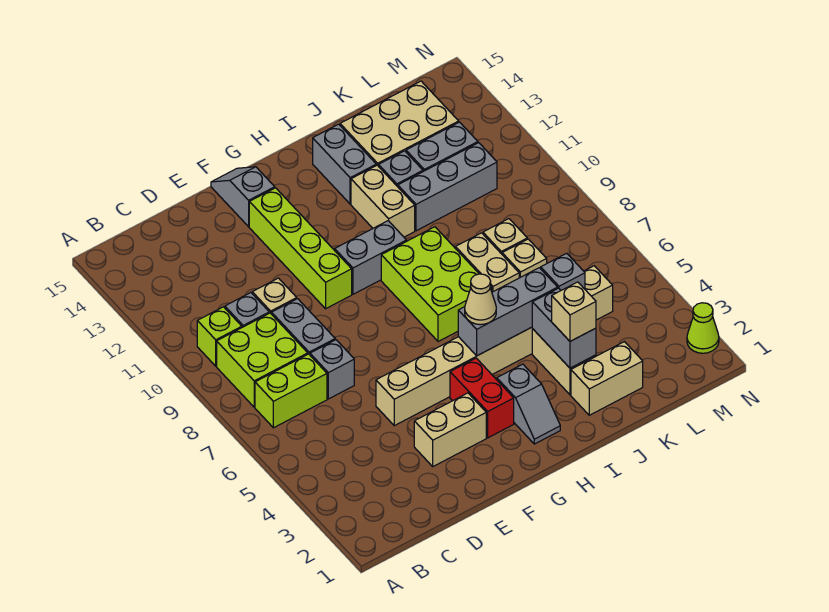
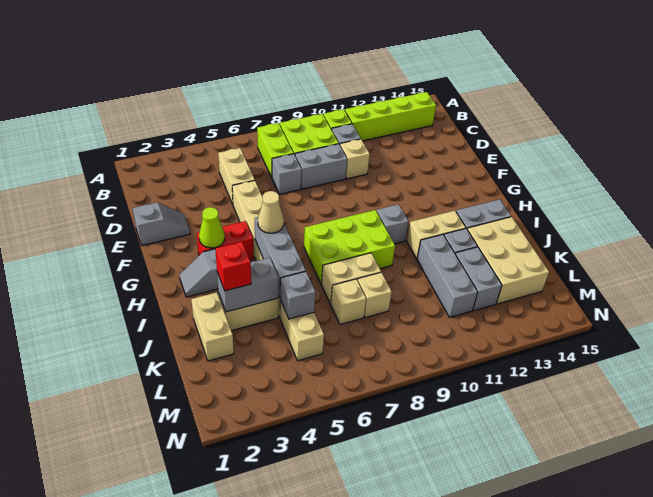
tan 1x2 brick [414,393,486,466] -> tan 1x2 brick moved to [218,148,255,204]
lime 1x4 brick [249,188,352,309] -> lime 1x4 brick moved to [345,92,436,141]
grey 1x2 slope [211,167,275,227] -> grey 1x2 slope moved to [133,203,190,246]
grey 1x2 brick [335,221,407,294] -> grey 1x1 brick [376,204,409,244]
tan 1x1 brick [552,282,596,341] -> red 1x1 brick [215,242,251,291]
lime 1x1 cone [687,303,719,353] -> lime 1x1 cone moved to [199,207,225,248]

